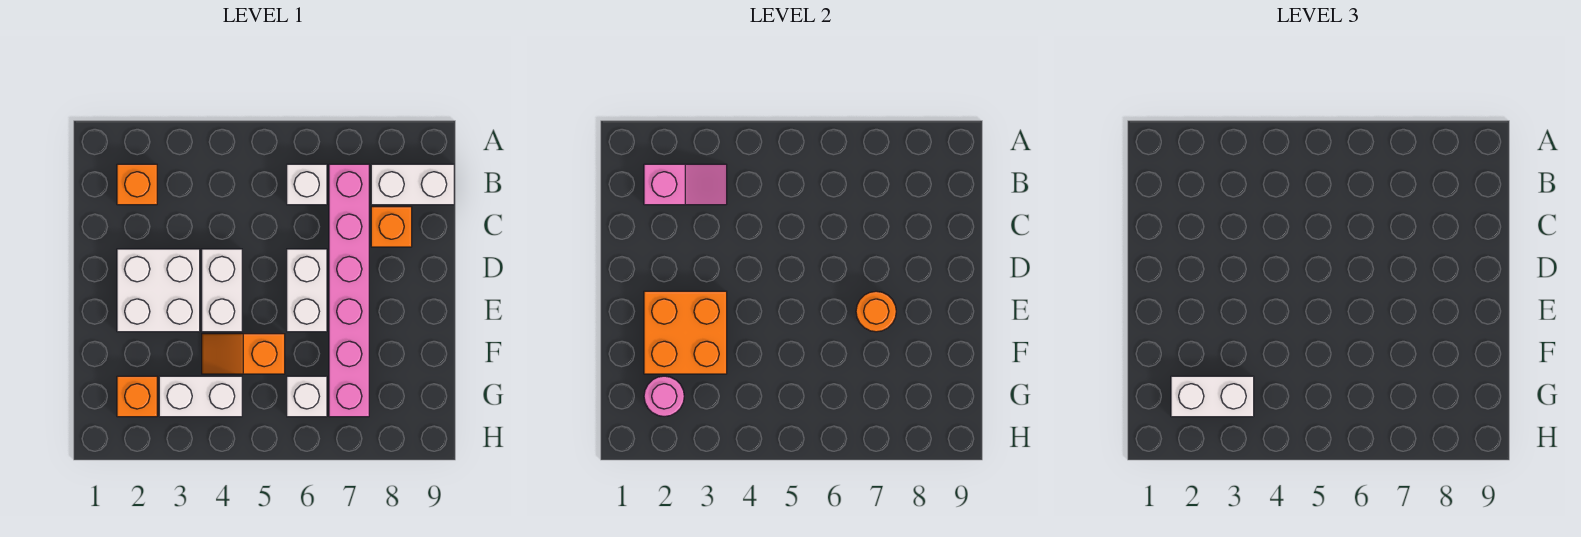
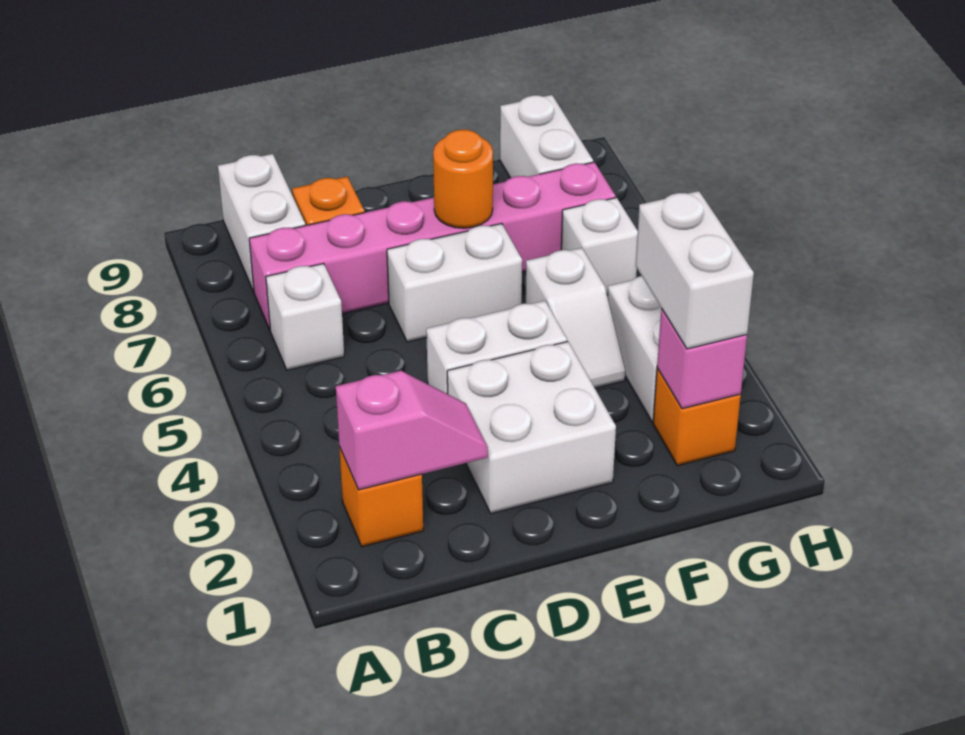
pink 1x2 slope [644,164,727,205] -> pink 1x2 slope turned to [336,371,488,490]
orange 2x2 brick [644,291,727,374] -> none
orange 1x2 slope [202,334,285,374] -> white 1x2 slope [525,248,625,388]
pink 1x1 round brick [644,376,684,417] -> pink 1x1 brick [657,309,747,409]
none -> white 1x2 brick [500,95,593,178]

